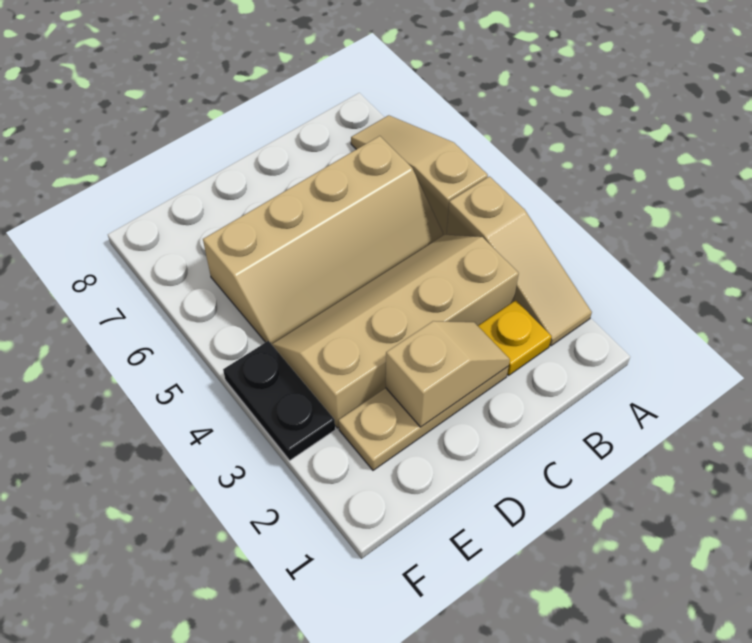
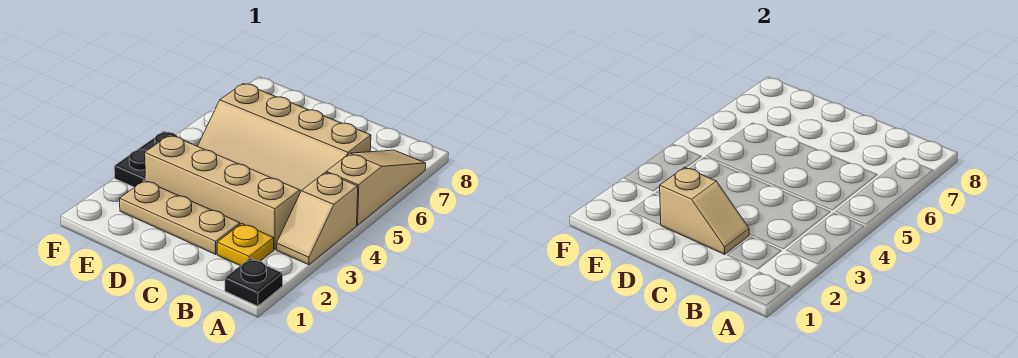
none -> black 1x1 plate [225,258,283,306]
tan 1x3 slope [447,176,592,346] -> tan 1x2 slope [277,172,358,265]

